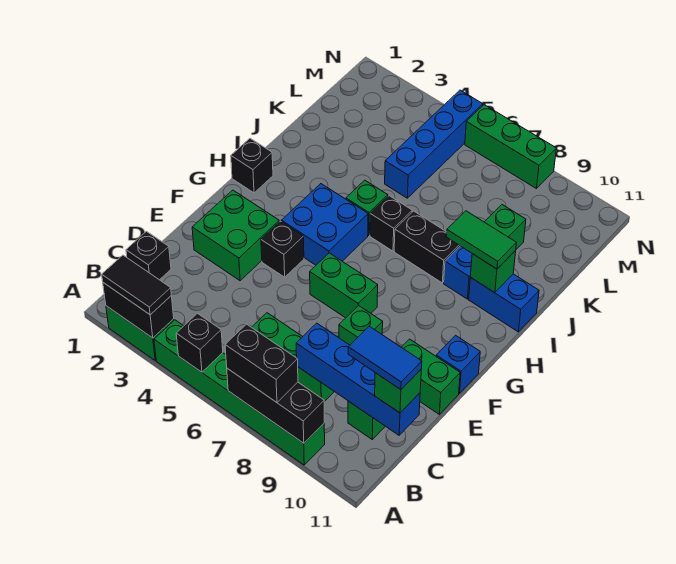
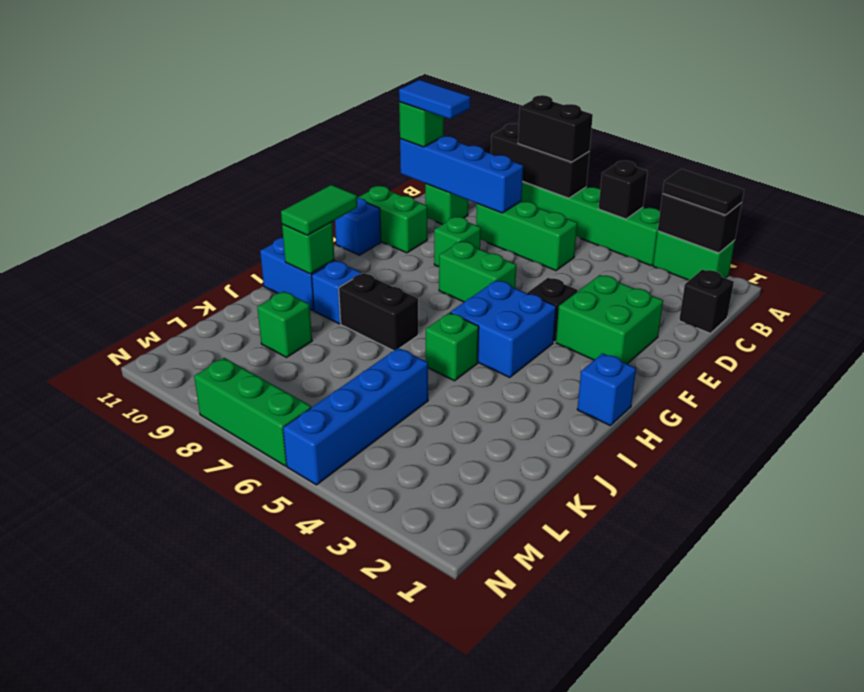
black 1x1 brick [231,138,273,193] -> blue 1x1 brick [577,353,636,425]
black 1x1 brick [370,196,412,251] -> none
green 1x2 tile [446,211,516,269] -> green 1x2 tile turned to [281,185,357,235]

